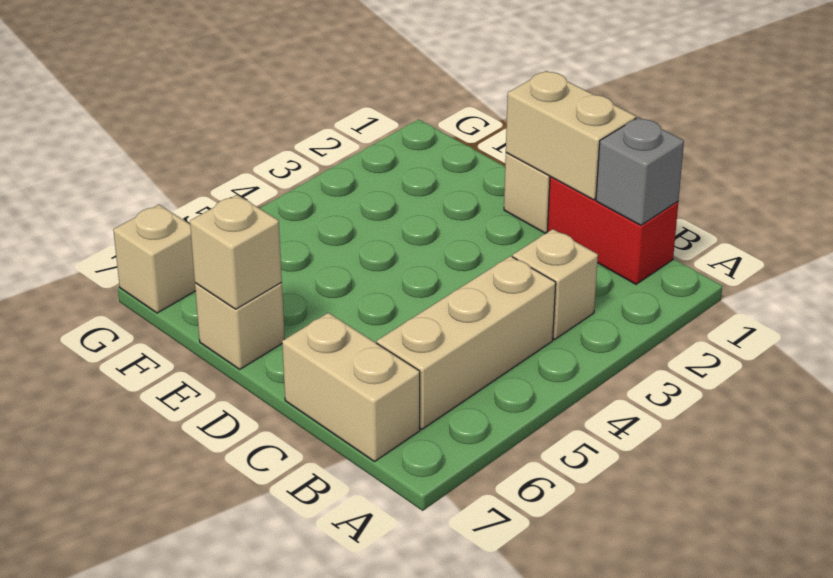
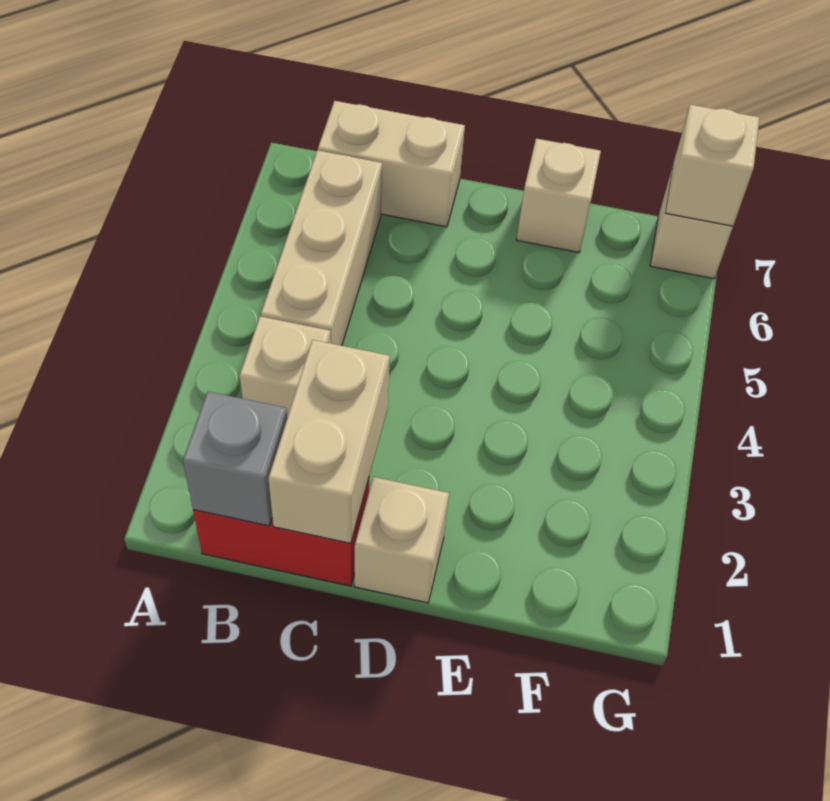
tan 1x2 brick [506,71,636,200] -> tan 1x2 brick turned to [268,340,390,543]
tan 1x1 brick [190,195,282,309] -> tan 1x1 brick moved to [665,105,760,226]

